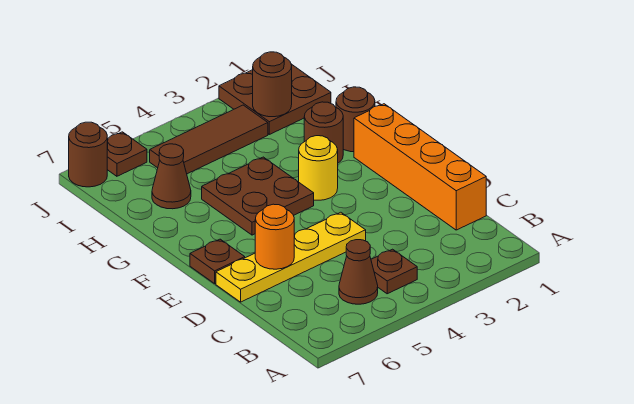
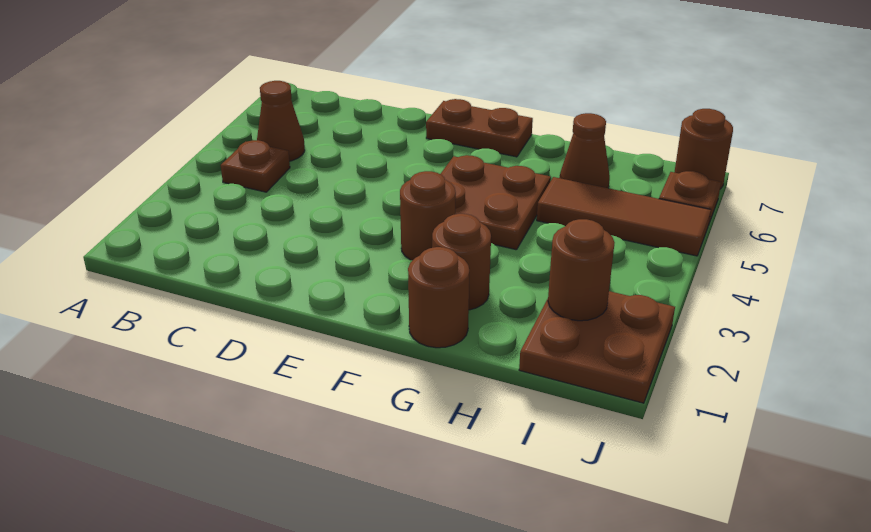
orange 1x4 brick [354,104,486,230] -> none
yellow 1x4 plate [216,212,366,302] -> none
orange 1x1 round brick [255,204,294,269] -> none
brown 1x1 plate [190,239,245,284] -> brown 1x2 plate [426,99,533,157]
yellow 1x1 round brick [299,136,338,200] -> brown 1x1 round brick [400,171,456,260]
brown 1x3 tile [150,105,268,174] -> brown 1x3 tile turned to [537,177,711,256]

